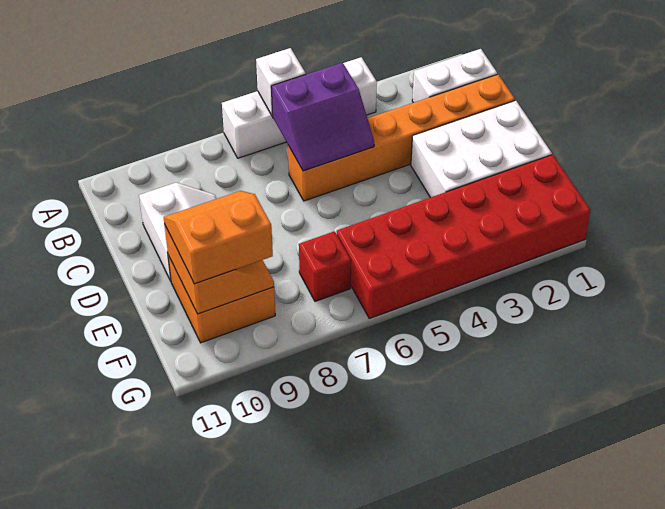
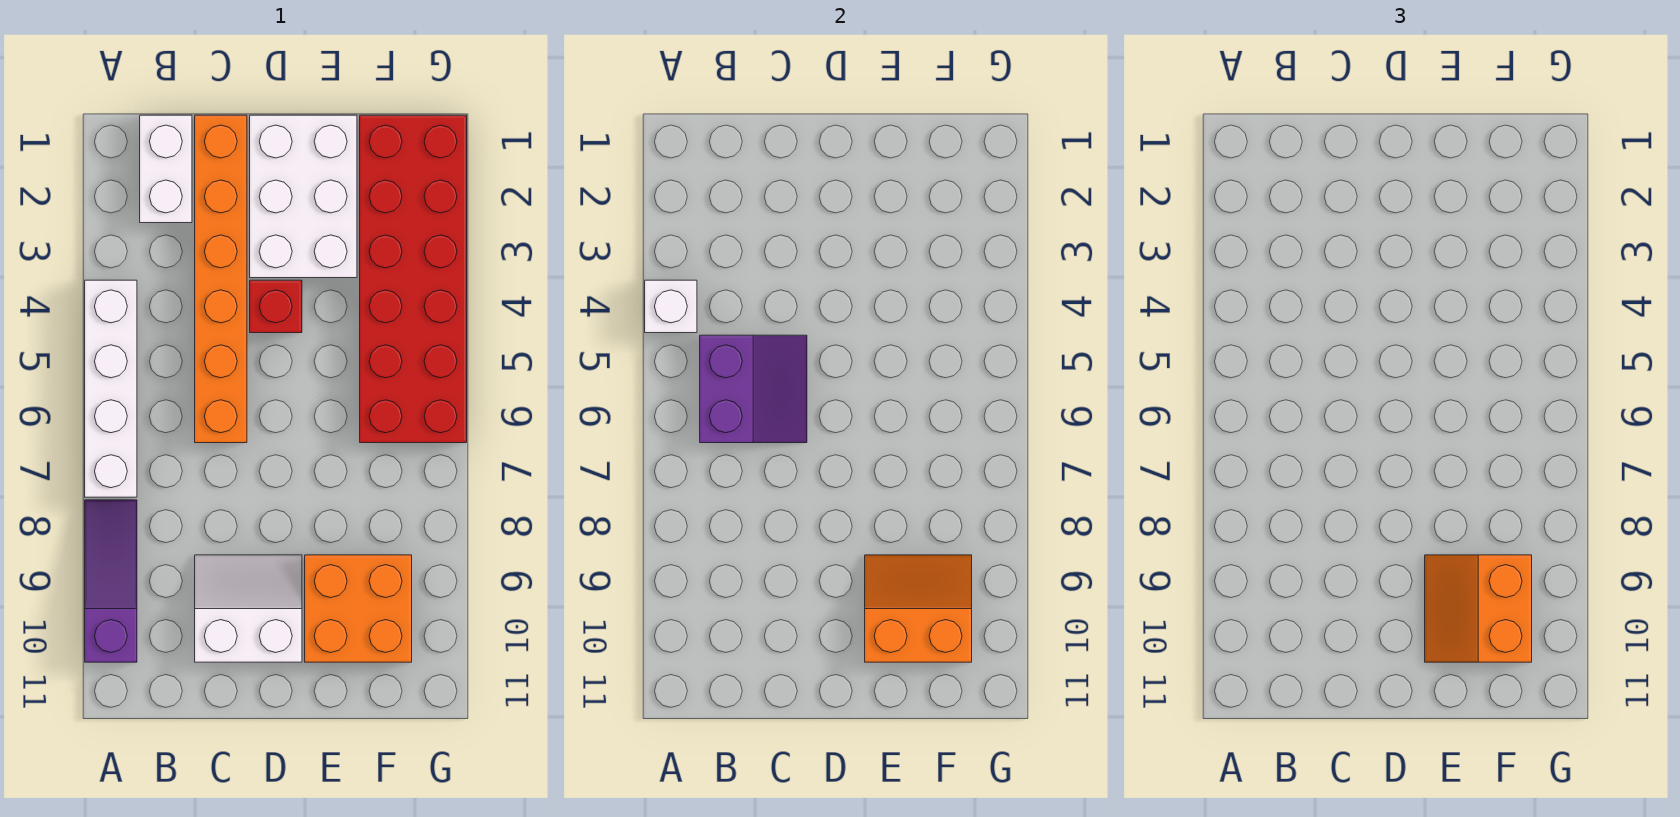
white 1x1 brick [256,48,306,116] -> white 1x1 brick moved to [645,280,697,333]
none -> purple 1x3 slope [85,500,137,662]
red 1x1 brick [299,231,351,301] -> red 1x1 brick moved to [250,280,302,333]

